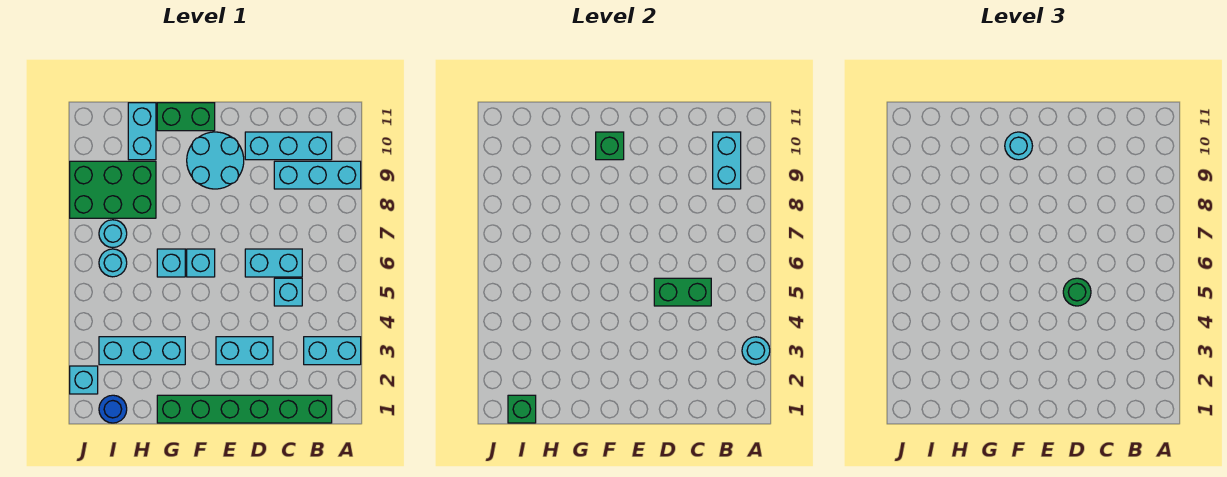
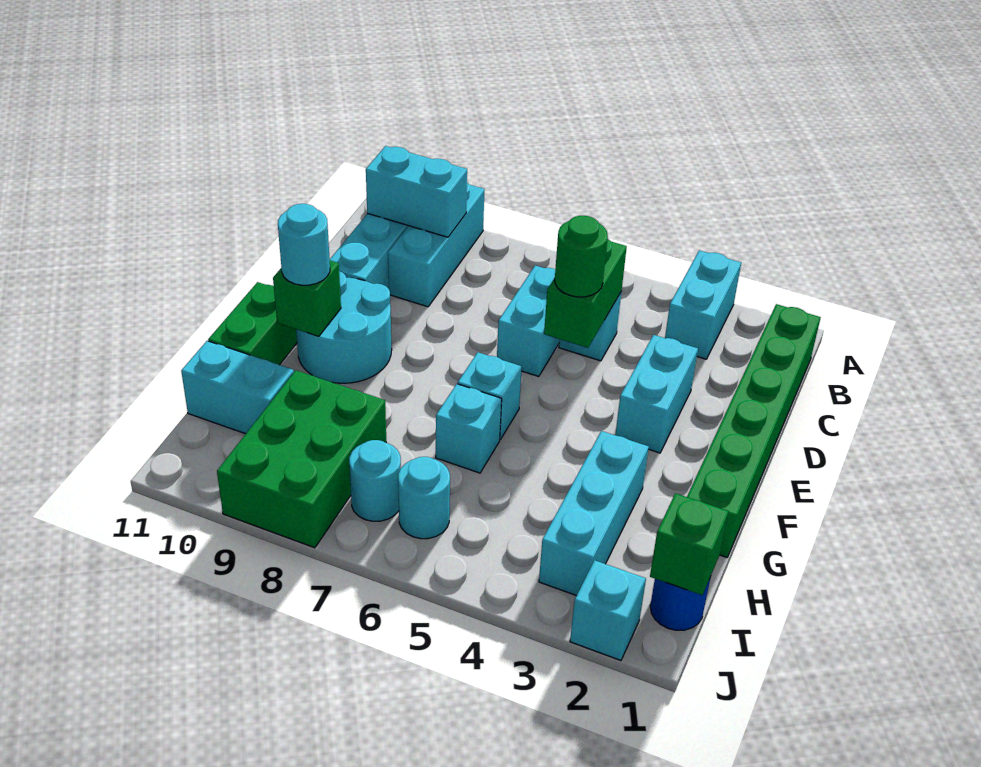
cyan 1x1 round brick [742,337,770,365] -> none

